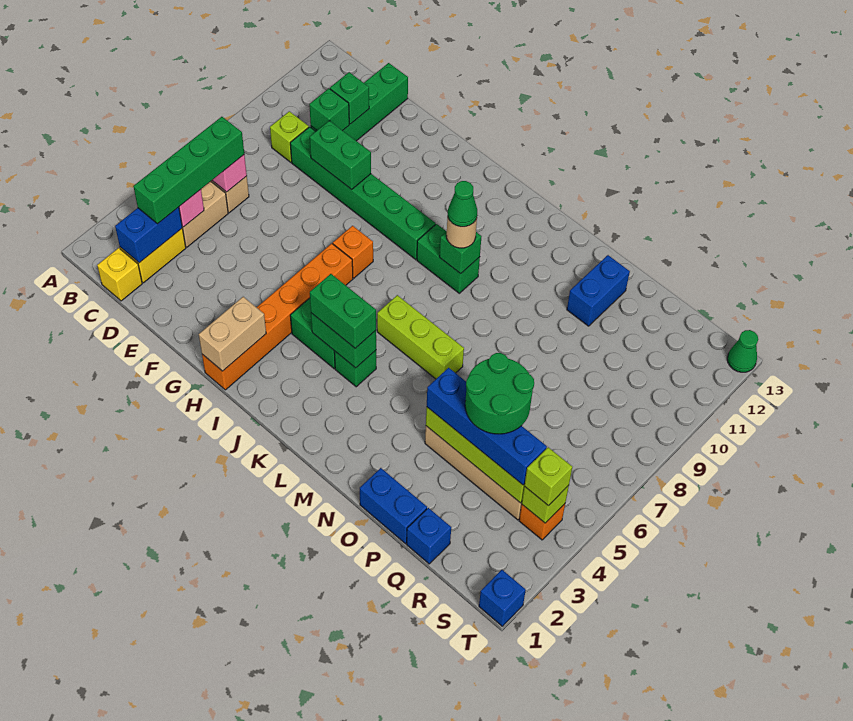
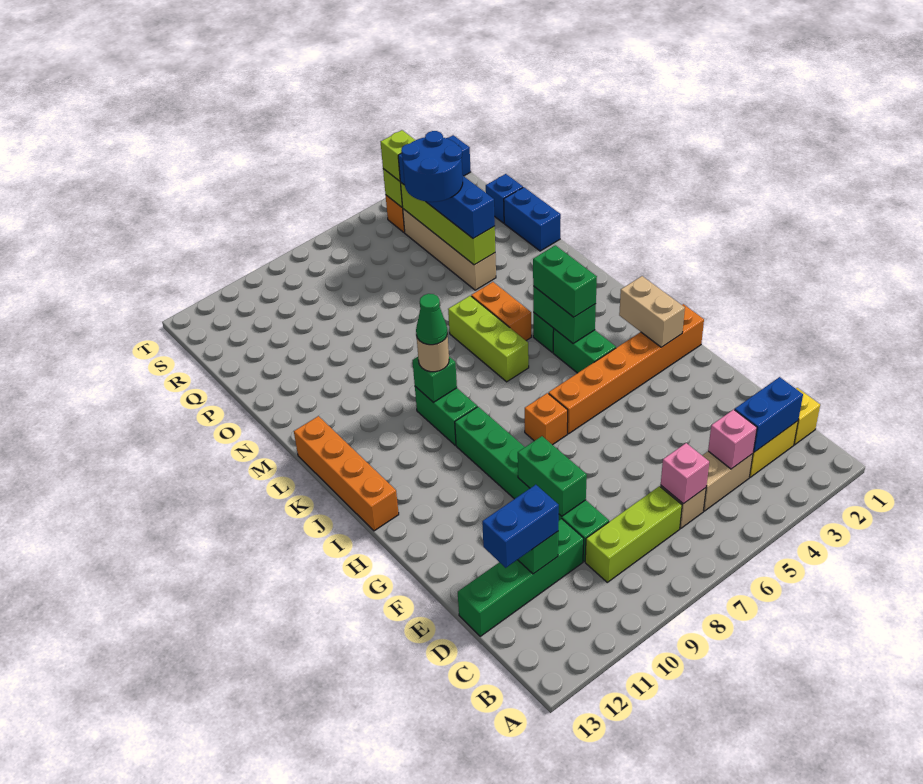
green 1x4 brick [133,117,244,224] -> none
lime 1x1 brick [270,111,309,162] -> lime 1x3 brick [585,486,682,582]
green 1x1 brick [309,89,349,131] -> none
tan 1x2 brick [199,297,266,371] -> tan 1x2 brick turned to [619,276,685,347]
none -> orange 1x4 brick [294,416,399,531]
none -> orange 1x2 brick [471,282,531,340]
blue 1x2 brick [567,255,630,326] -> blue 1x2 brick moved to [482,485,559,568]
green 2x2 round brick [465,353,534,434] -> blue 2x2 round brick [401,131,463,202]
green 1x1 cone [727,330,758,372] -> none

